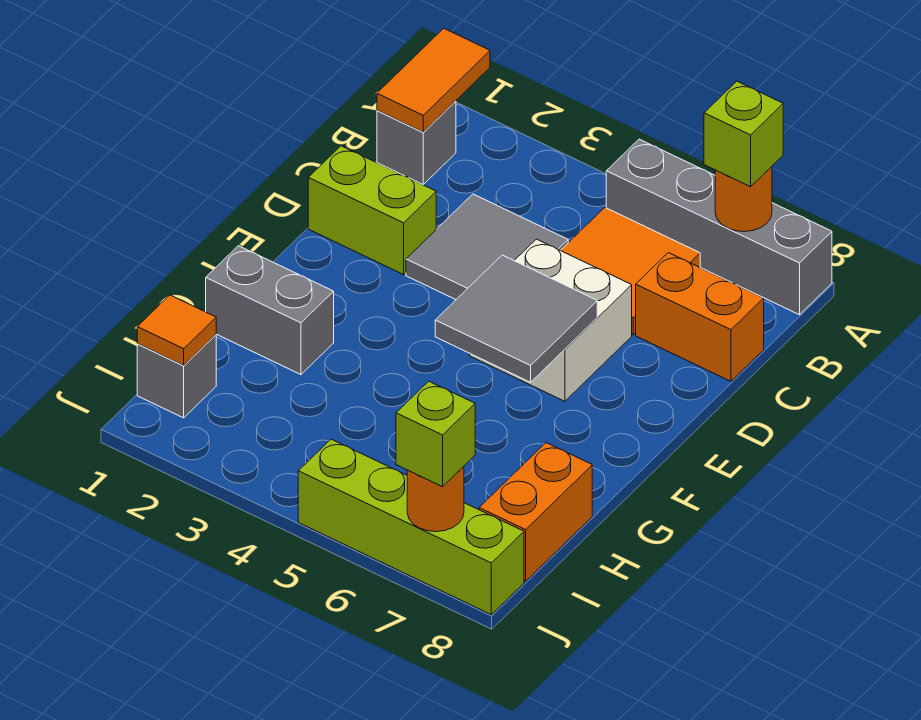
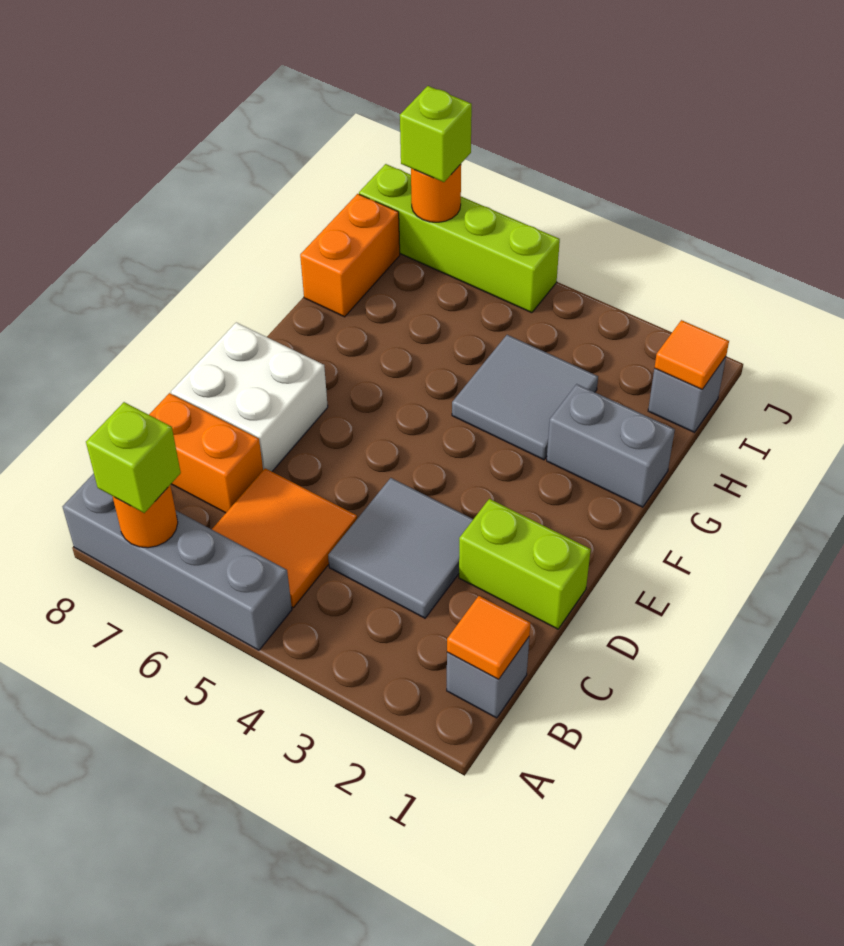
orange 1x2 tile [377,28,490,132] -> orange 1x1 tile [447,596,530,679]
white 2x2 brick [470,239,632,401] -> white 2x2 brick moved to [171,322,328,471]
grey 2x2 tile [435,255,597,382] -> grey 2x2 tile moved to [452,335,598,460]

